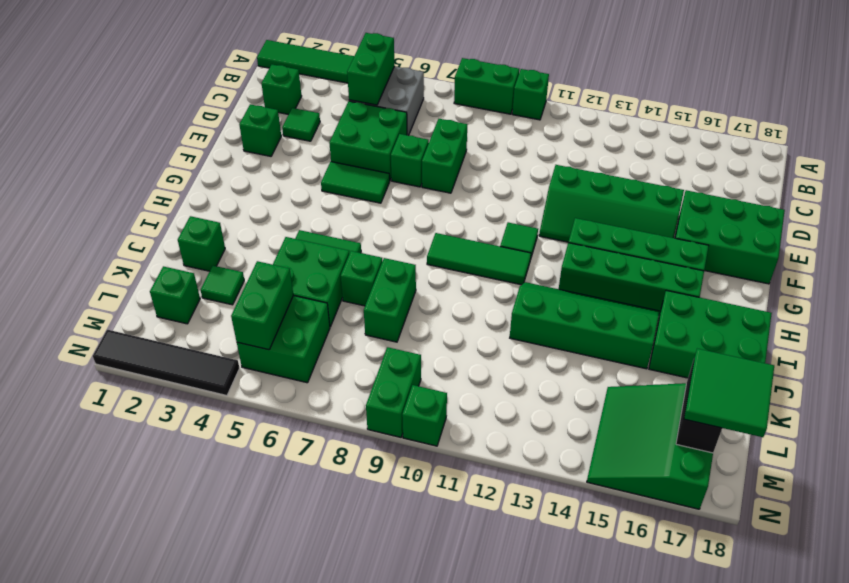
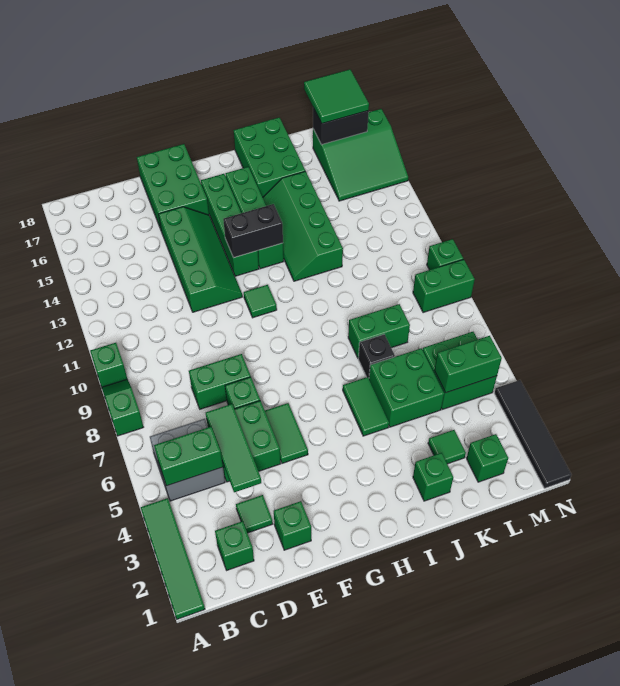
green 1x2 brick [454,58,519,114] -> green 1x2 slope [102,379,143,436]
none -> black 1x2 brick [223,204,283,258]
green 1x3 tile [427,233,531,285] -> green 1x3 tile moved to [206,404,261,492]
green 1x1 brick [341,251,382,306] -> black 1x1 brick [358,334,395,378]

